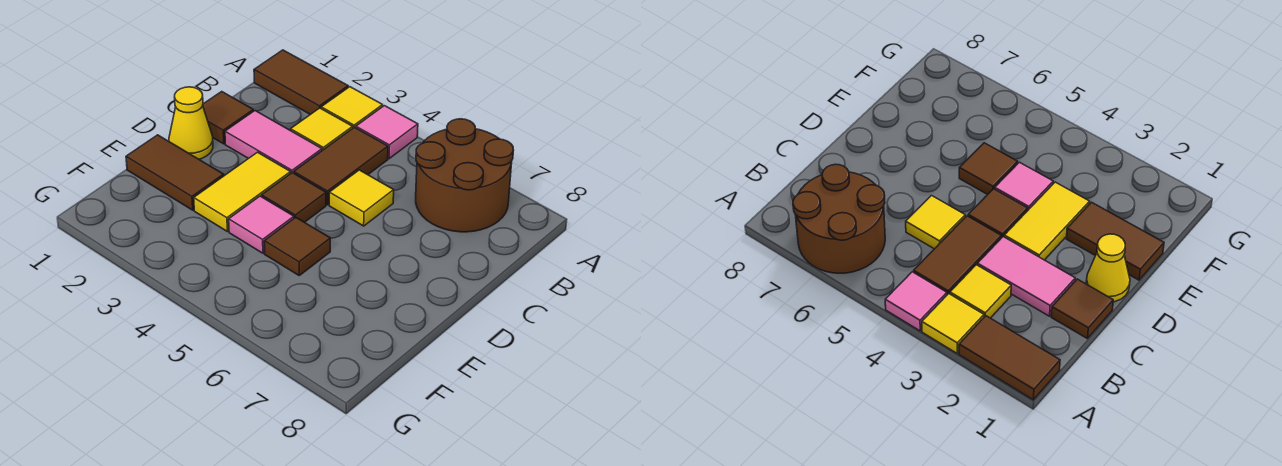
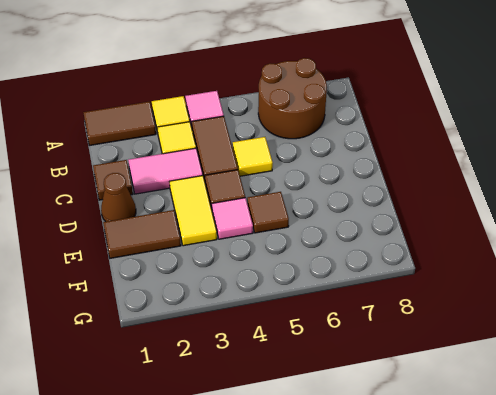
yellow 1x1 cone [169,87,213,159] -> brown 1x1 cone [101,173,136,222]

